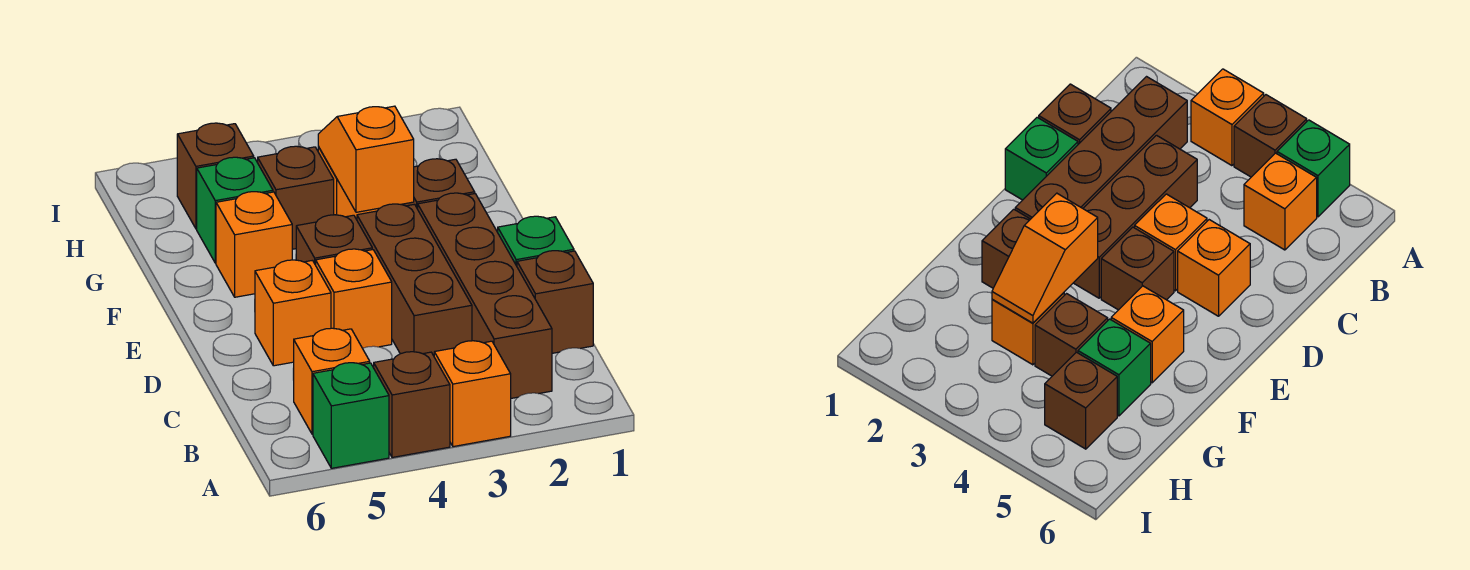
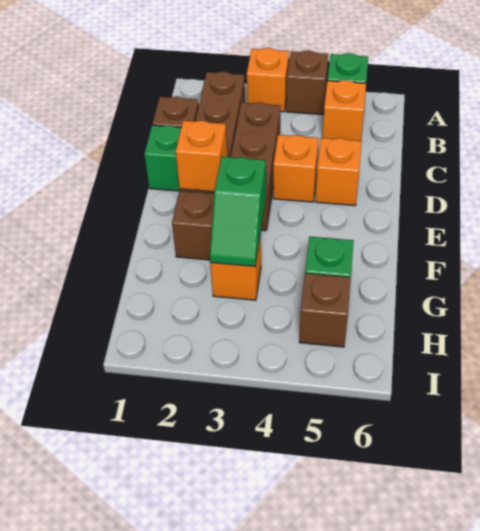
brown 1x1 brick [296,215,372,265] -> none
orange 1x2 slope [318,106,414,212] -> green 1x2 slope [210,157,266,267]
orange 1x1 brick [216,192,292,297] -> orange 1x1 brick moved to [176,121,227,192]
brown 1x1 brick [258,146,334,249] -> none

